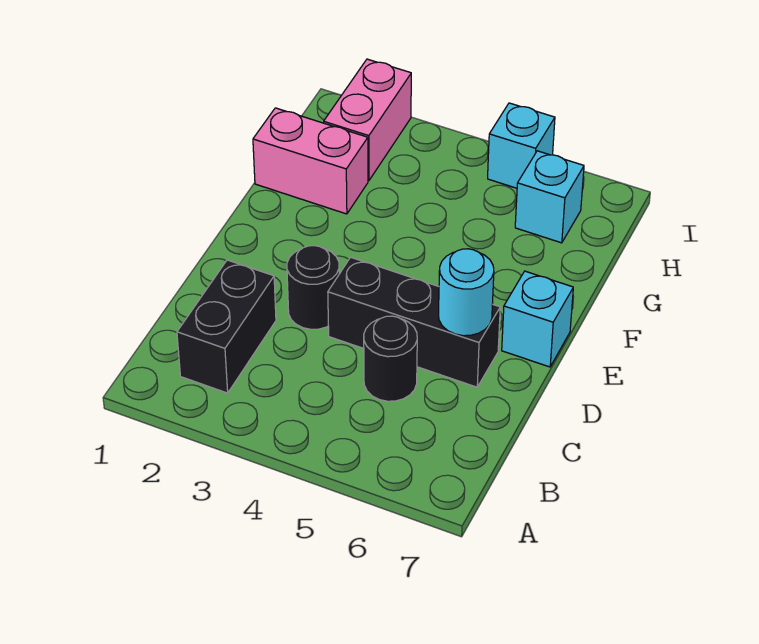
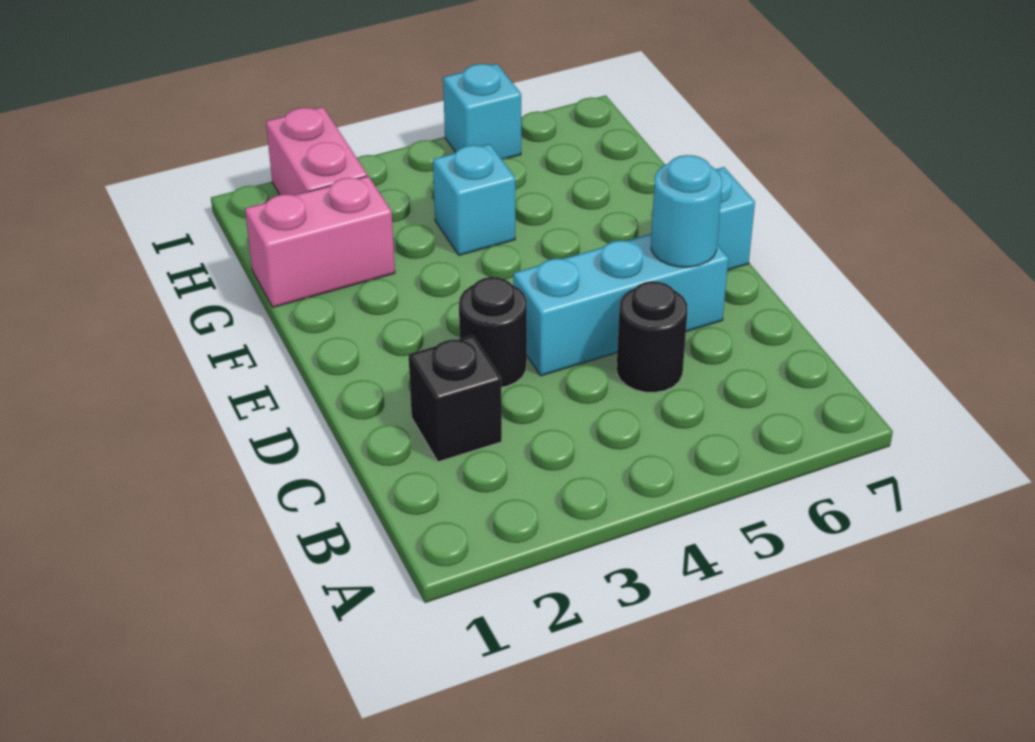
black 1x2 brick [177,260,276,393] -> black 1x1 brick [409,335,502,462]
black 1x3 brick [328,257,500,387] -> cyan 1x3 brick [513,234,728,376]
cyan 1x1 brick [515,151,584,243] -> cyan 1x1 brick moved to [433,144,515,255]

